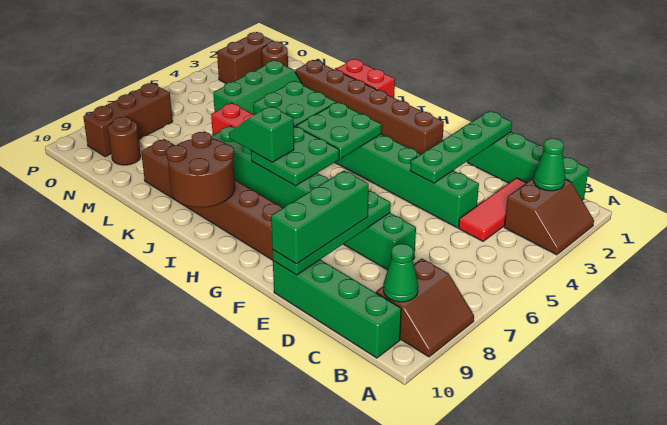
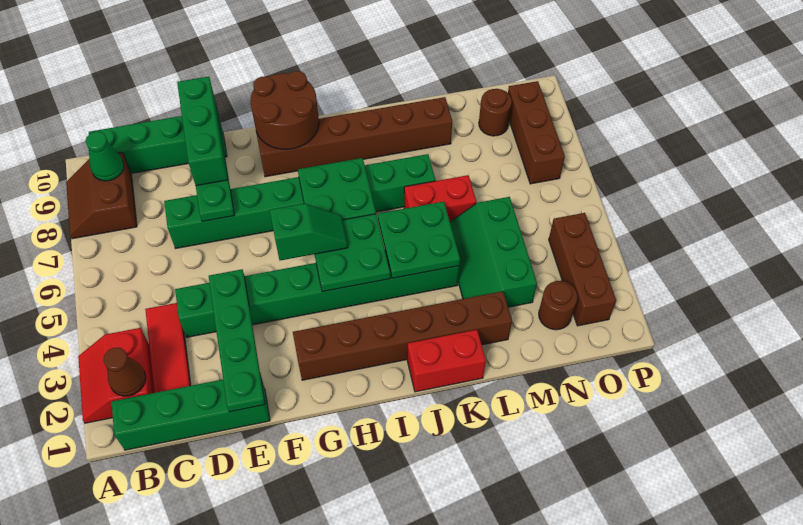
brown 2x2 slope [504,178,594,255] -> red 2x2 slope [78,328,154,423]
green 1x1 cone [533,138,565,191] -> brown 1x1 cone [103,348,146,396]
green 1x2 slope [229,106,294,162] -> green 1x2 slope moved to [270,203,348,260]
brown 2x2 round brick [166,132,235,207] -> brown 2x2 round brick moved to [250,71,319,149]
brown 1x2 brick [217,32,273,83] -> brown 1x3 brick [549,213,616,326]

